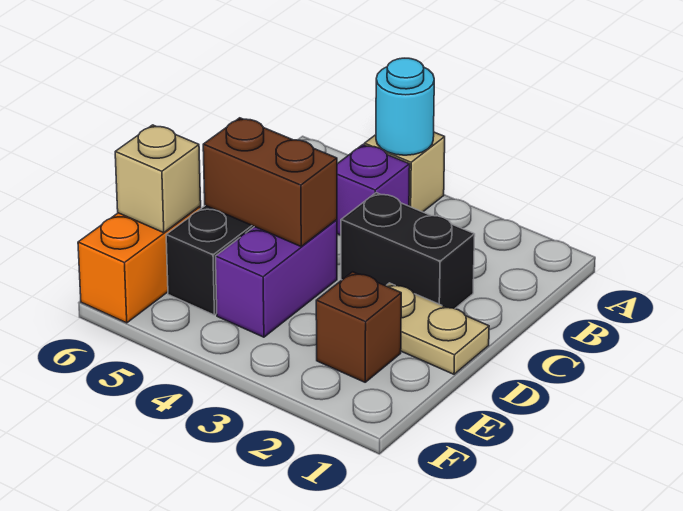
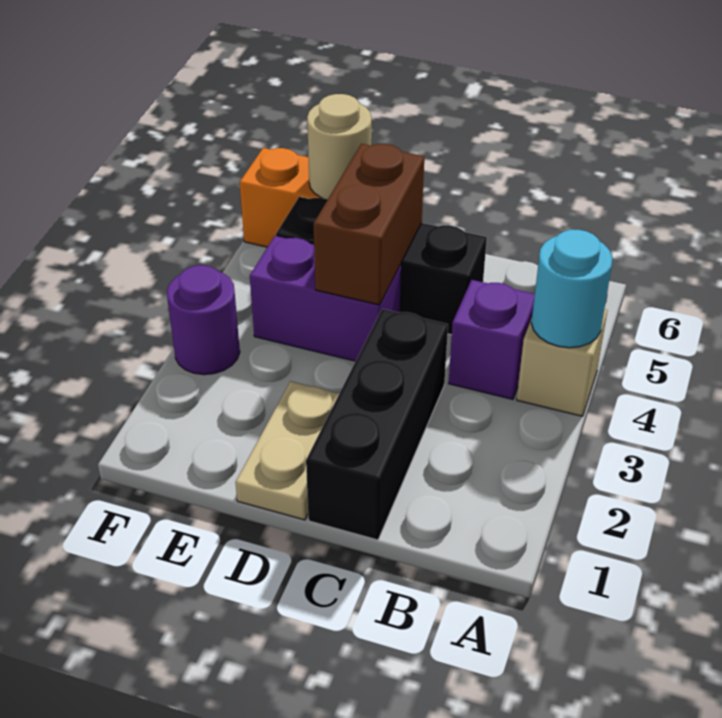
black 1x2 brick [341,193,475,309] -> black 1x3 brick [306,309,448,540]
brown 1x1 brick [316,272,401,382] -> none
tan 1x1 brick [115,125,201,233] -> tan 1x1 round brick [307,94,372,199]
none -> purple 1x1 round brick [167,265,240,375]

